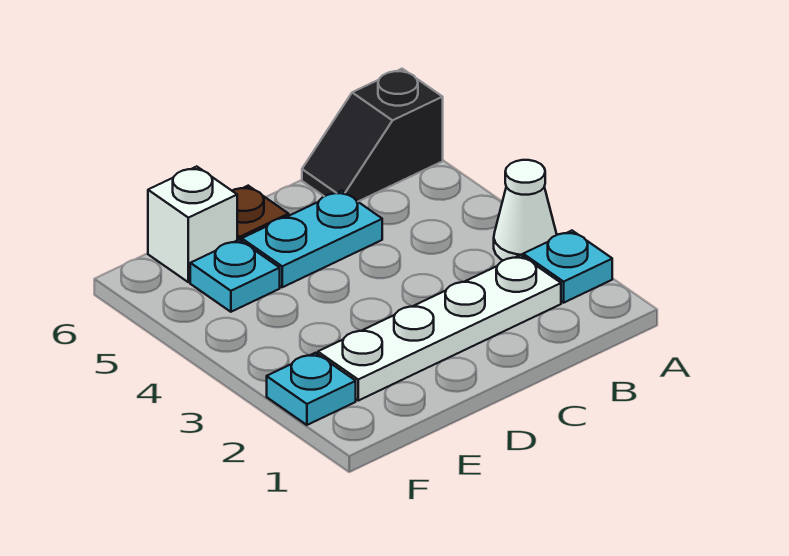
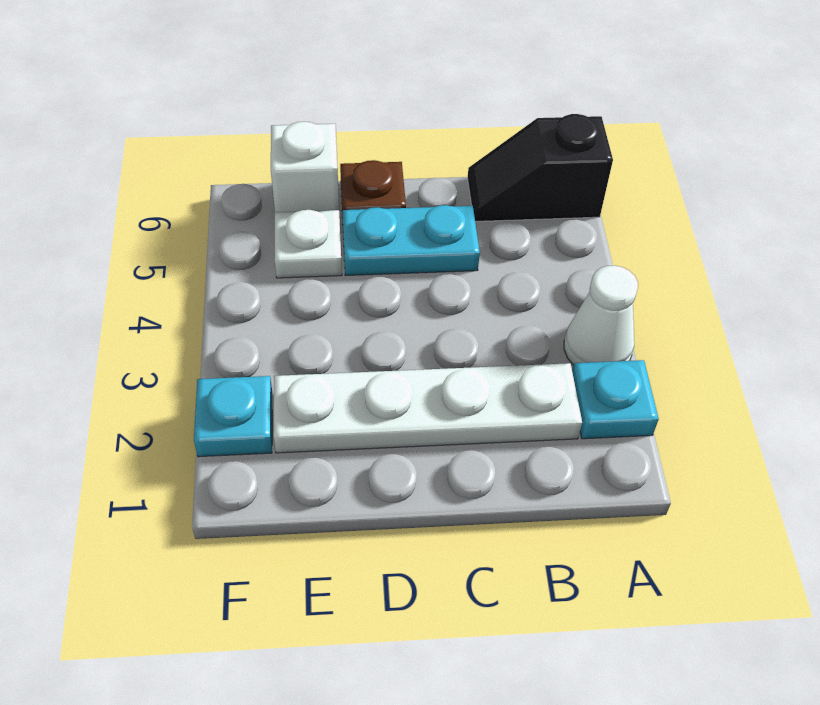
cyan 1x1 plate [190,240,280,312] -> white 1x1 plate [275,210,342,278]

